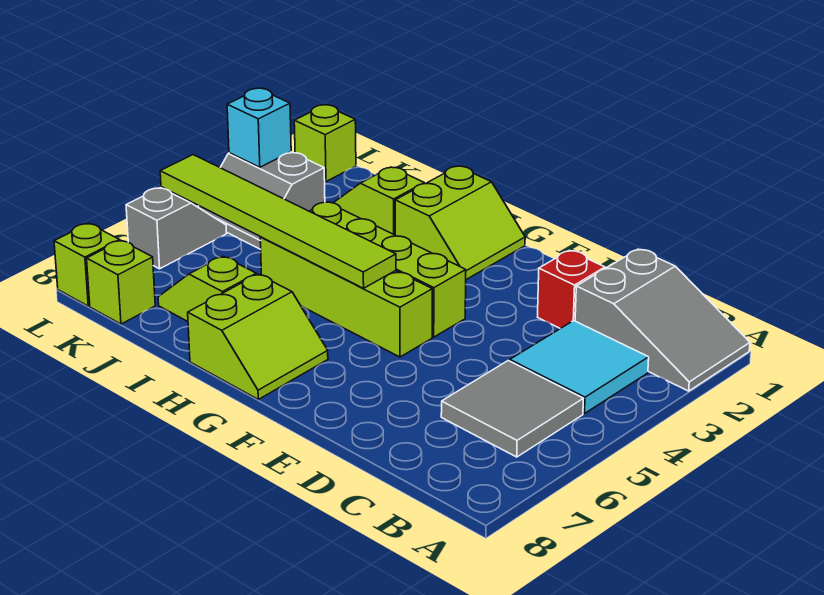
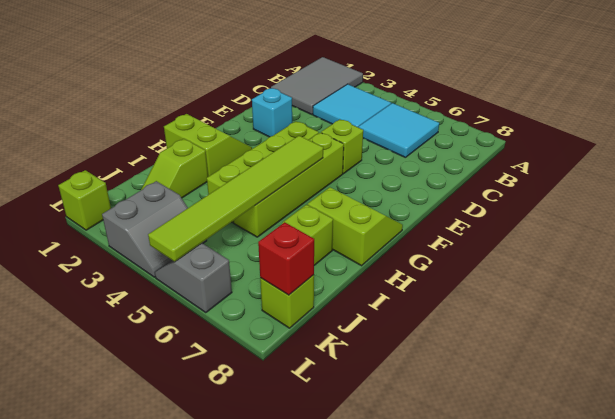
grey 2x3 slope [575,249,750,391] -> grey 2x3 tile [271,57,363,115]
grey 2x2 tile [441,361,583,457] -> cyan 2x2 tile [358,103,439,158]
red 1x1 brick [538,250,605,329] -> red 1x1 brick moved to [258,222,314,295]
cyan 1x1 brick [227,88,291,167] -> cyan 1x1 brick moved to [252,88,292,137]
lime 1x1 brick [54,223,120,306] -> lime 1x1 brick moved to [321,119,363,174]

